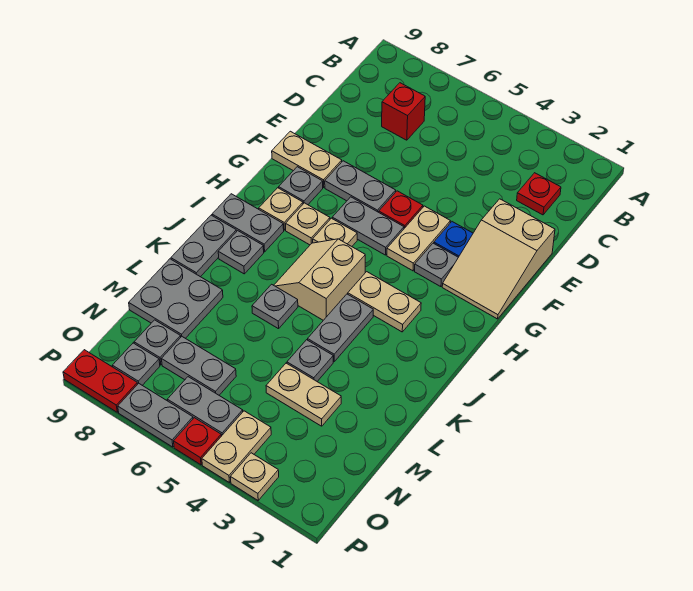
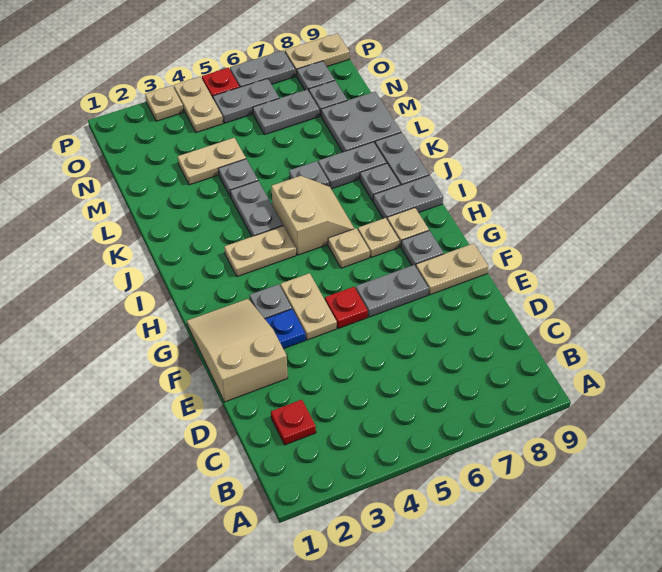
red 1x1 brick [382,83,425,140] -> none
grey 1x2 plate [332,197,404,255] -> grey 1x2 plate moved to [318,142,387,189]
red 1x2 plate [63,350,137,412] -> tan 1x2 plate [285,33,349,76]

